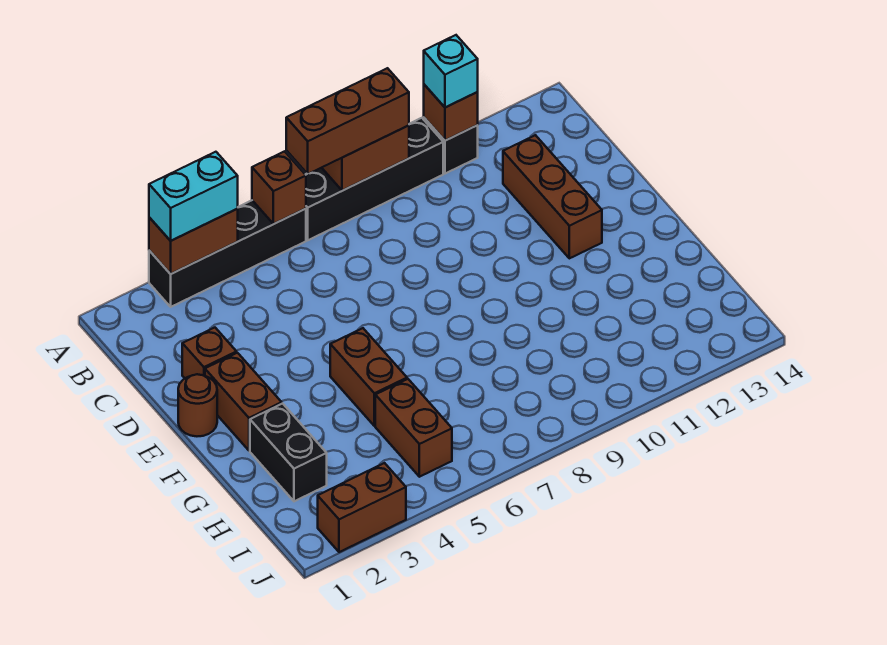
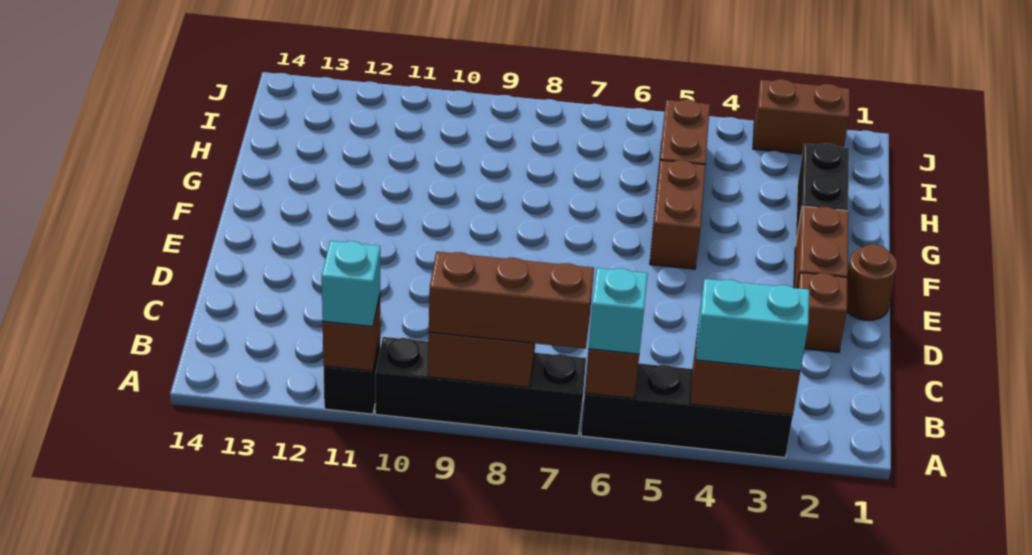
none -> cyan 1x1 brick [588,268,648,354]
brown 1x3 brick [503,135,602,258] -> none

